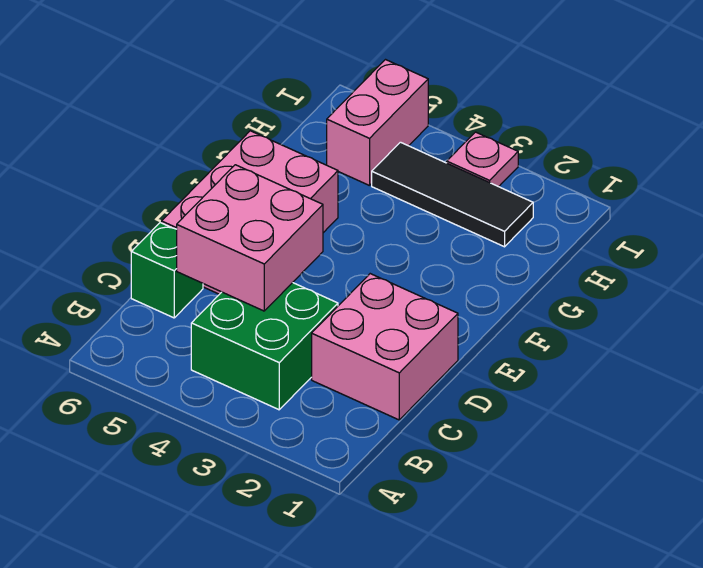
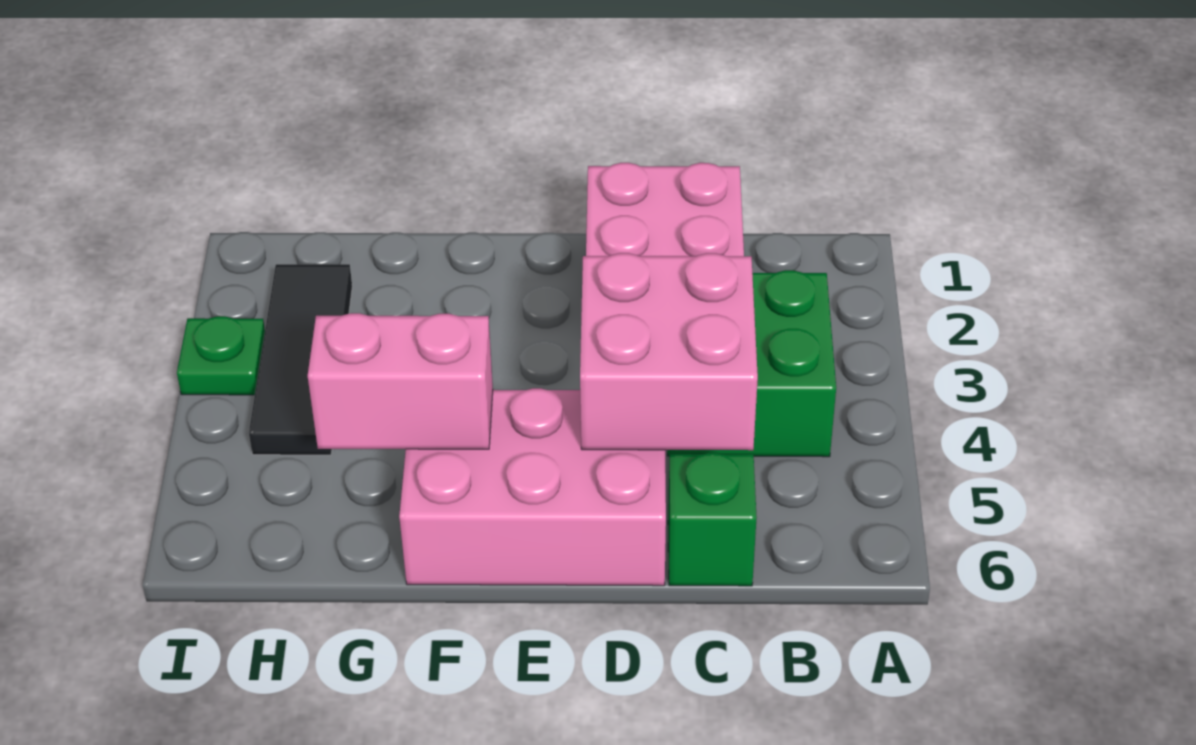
pink 1x2 brick [327,60,428,186] -> pink 1x2 brick moved to [308,313,493,449]
pink 1x1 plate [447,132,518,187] -> green 1x1 plate [177,316,265,395]

